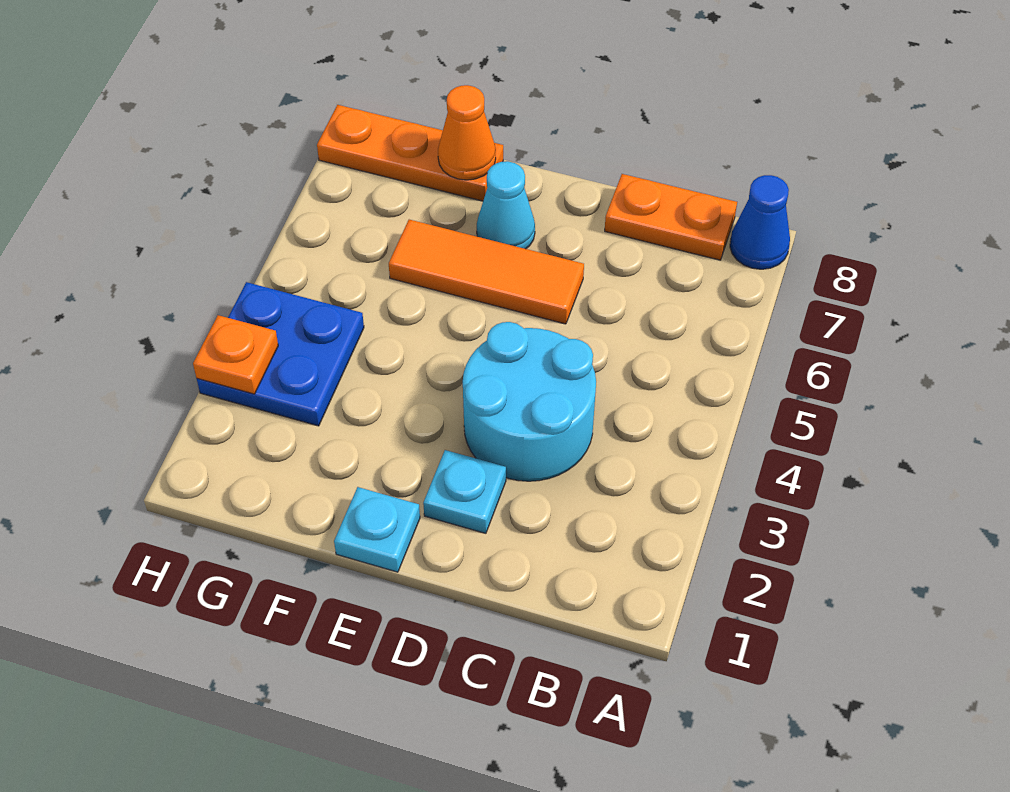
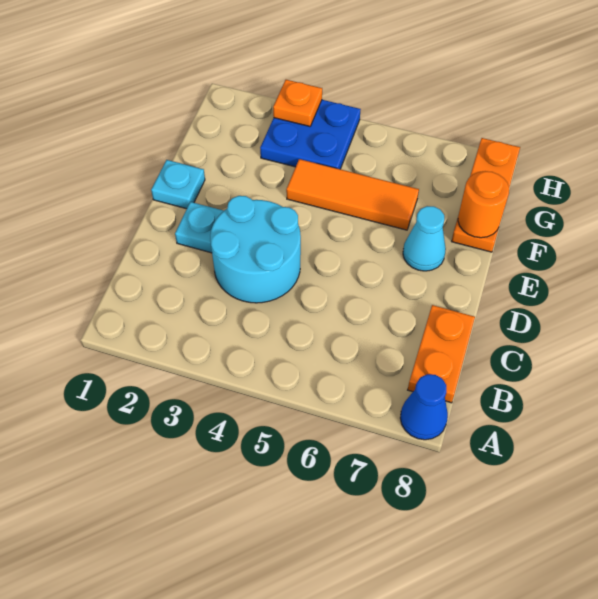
orange 1x3 tile [389,220,584,324] -> orange 1x3 tile turned to [286,159,419,230]
orange 1x1 cone [438,85,496,180] -> orange 1x1 round brick [458,171,509,238]

